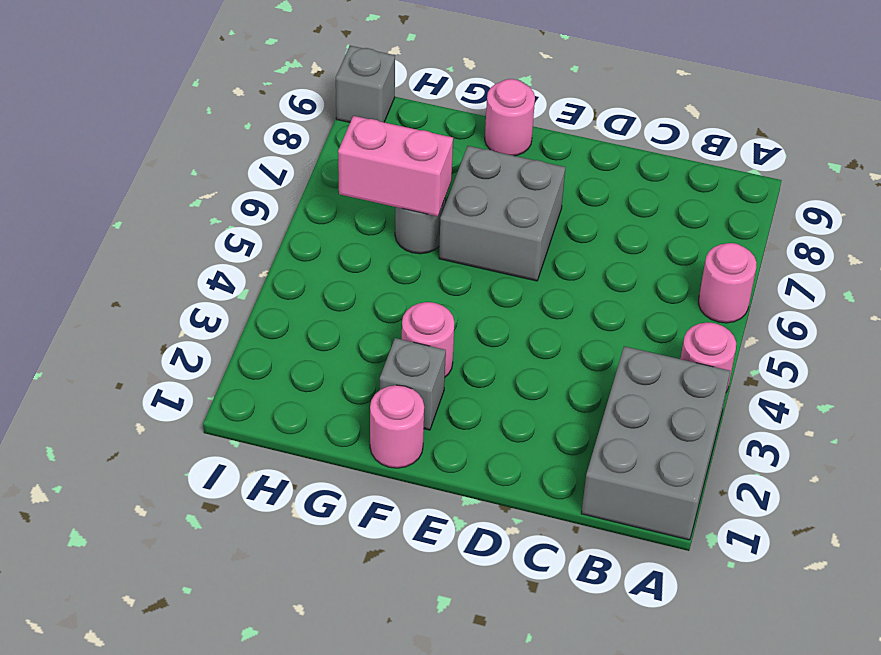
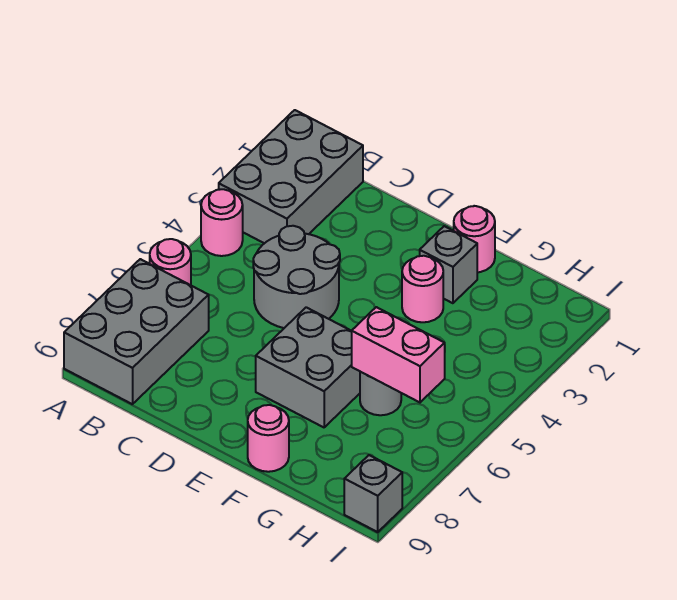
none -> grey 2x3 brick [64,259,209,404]
none -> grey 2x2 round brick [253,226,340,328]

